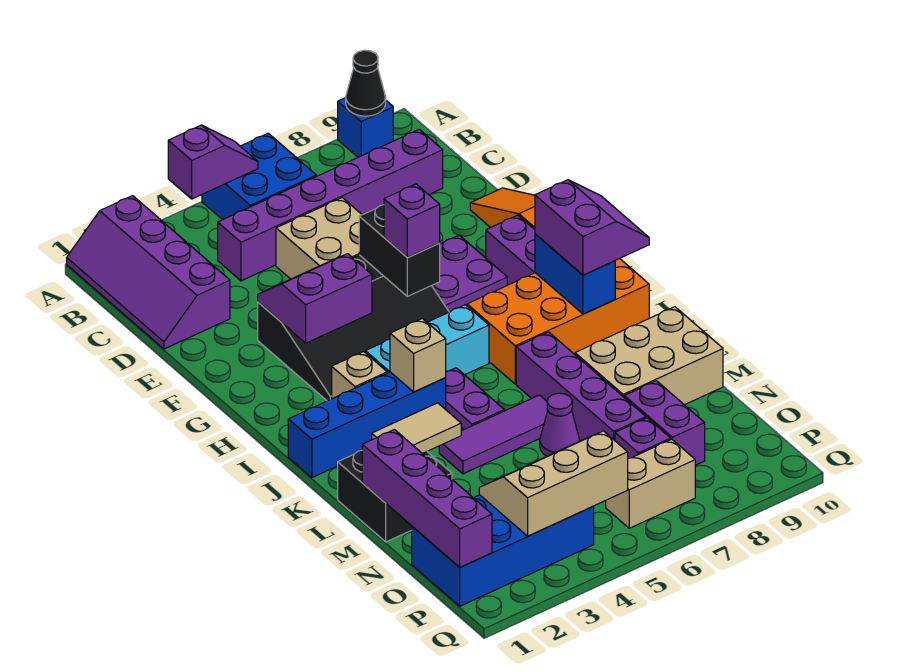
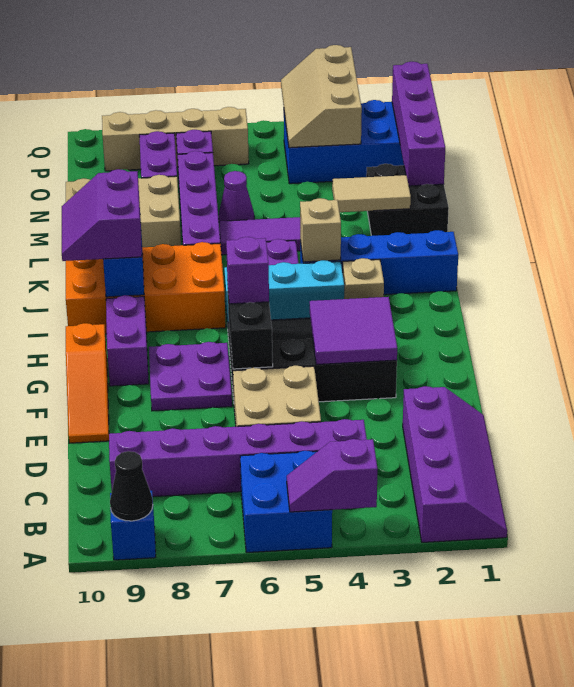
purple 2x2 slope [258,254,372,343] -> purple 2x2 tile [310,297,397,365]
tan 2x3 slope [479,431,628,536] -> tan 2x3 slope turned to [281,45,362,148]
tan 1x2 brick [606,439,695,528] -> tan 1x4 brick [102,107,249,171]

